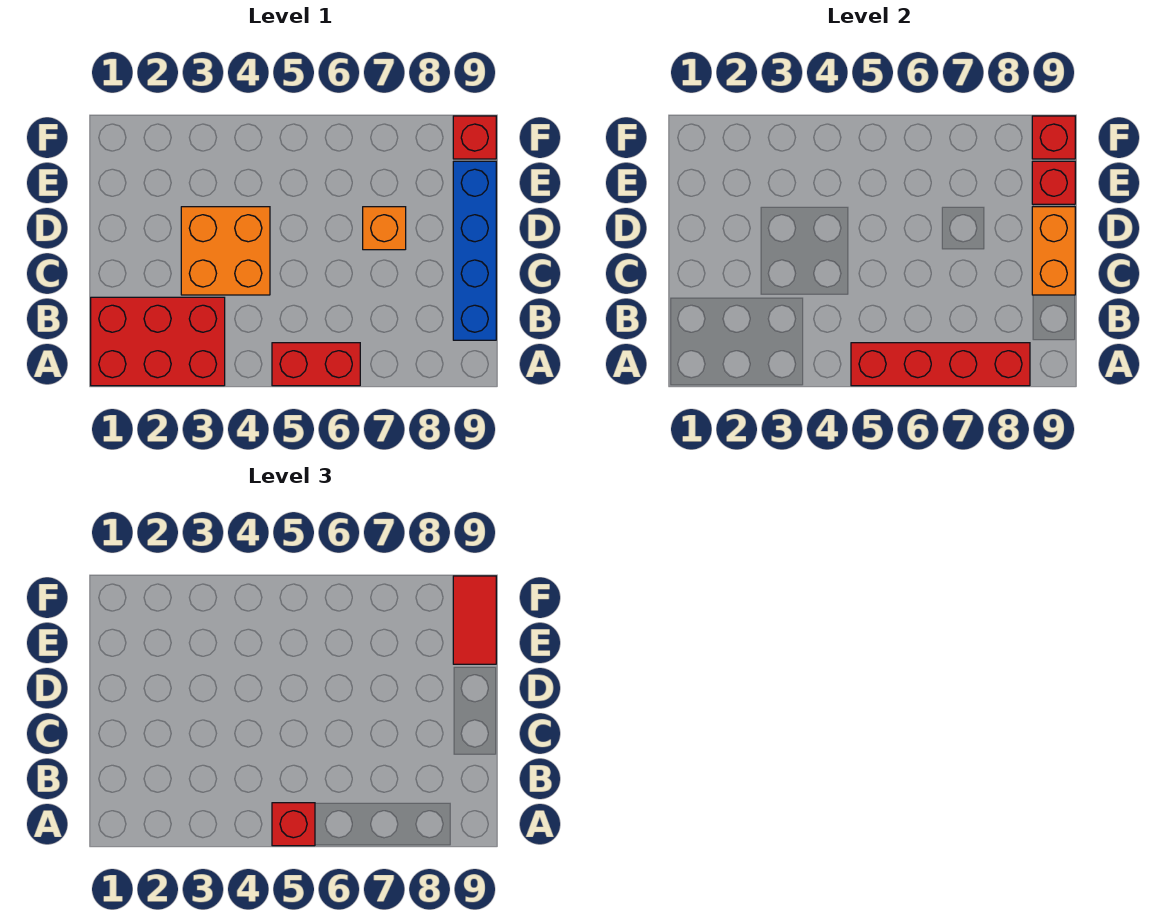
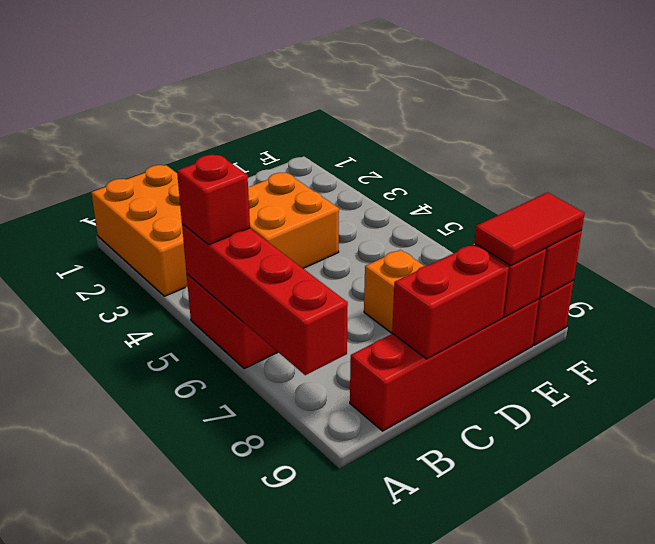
red 2x3 brick [91,297,225,386] -> orange 2x3 brick [91,165,188,296]
blue 1x4 brick [453,161,496,340] -> red 1x4 brick [350,299,539,431]
orange 1x2 brick [1032,207,1075,295] -> red 1x2 brick [392,245,509,359]

